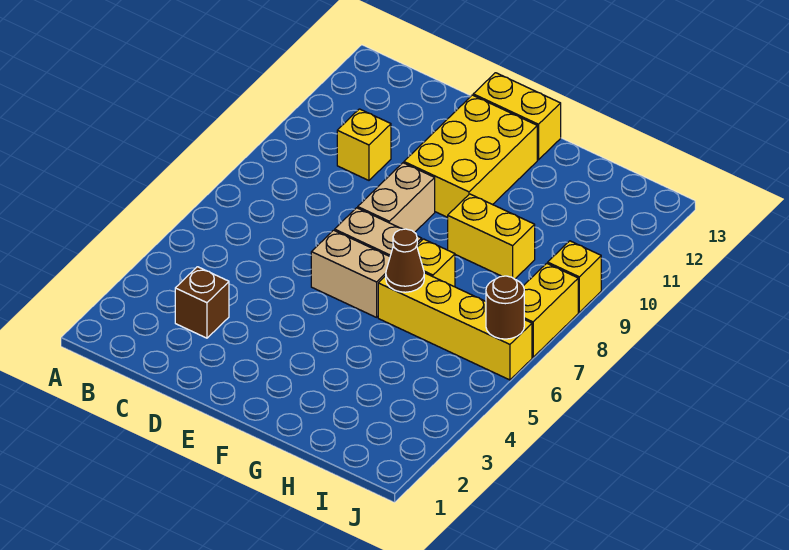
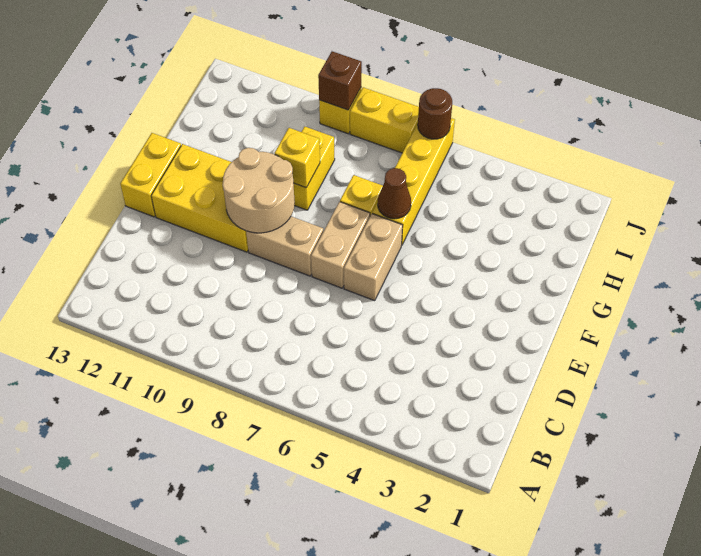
brown 1x1 brick [175,267,229,338] -> brown 1x1 brick moved to [318,51,362,110]
yellow 1x1 brick [337,109,391,180] -> yellow 1x1 brick moved to [275,128,320,188]
none -> tan 2x2 round brick [223,148,295,233]

